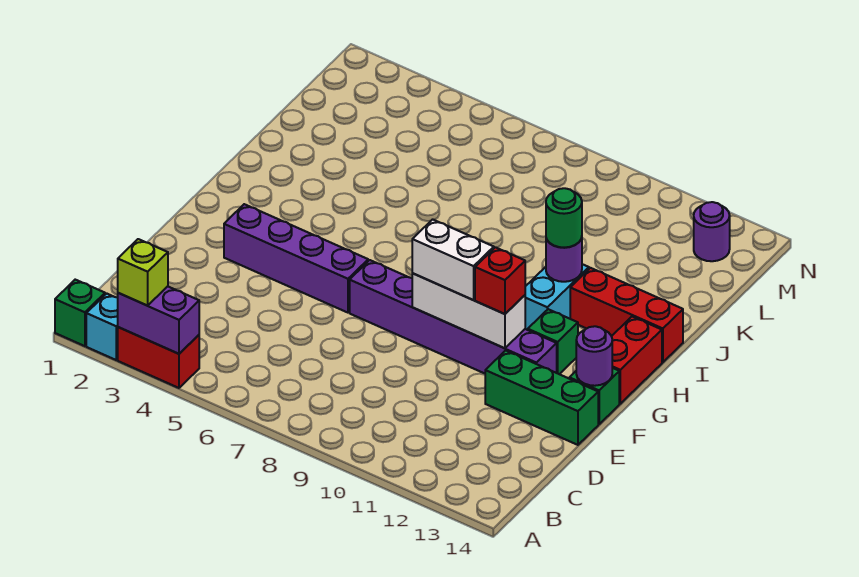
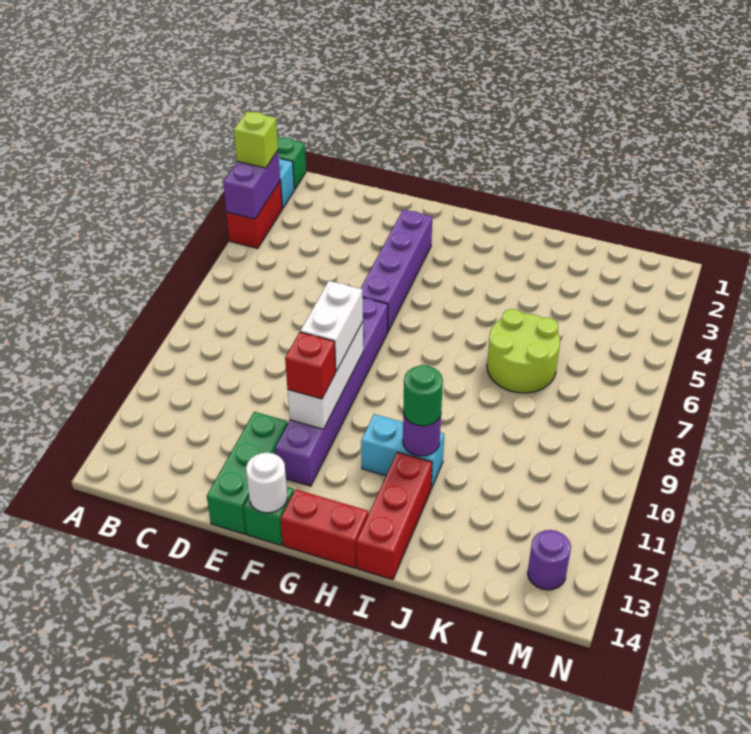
purple 1x1 round brick [576,326,612,386] -> white 1x1 round brick [246,453,287,513]
green 1x1 brick [528,309,578,374] -> none
none -> lime 2x2 round brick [487,309,560,393]

